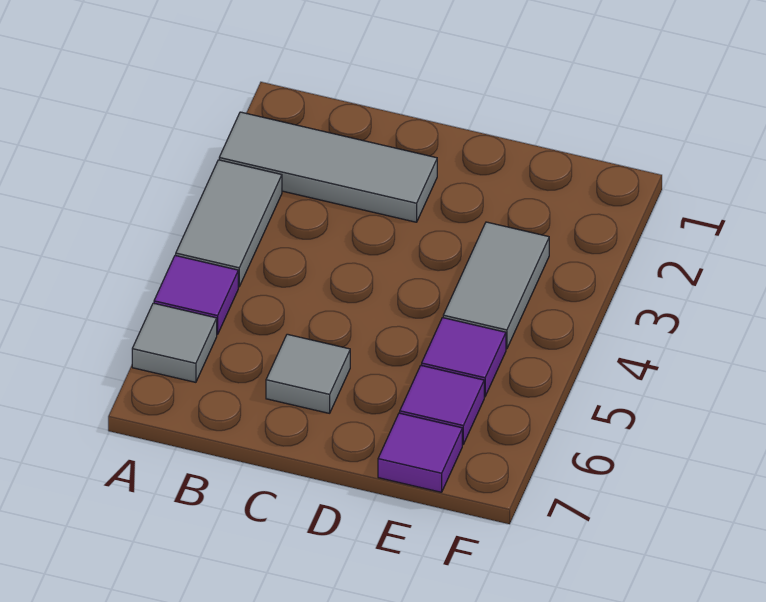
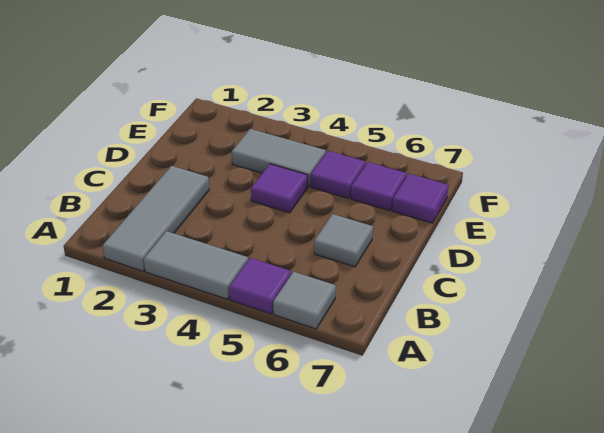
none -> purple 1x1 tile [251,164,308,213]

